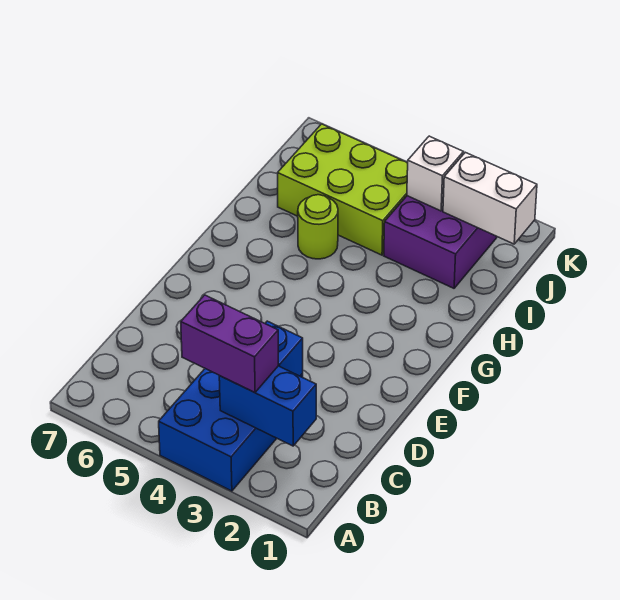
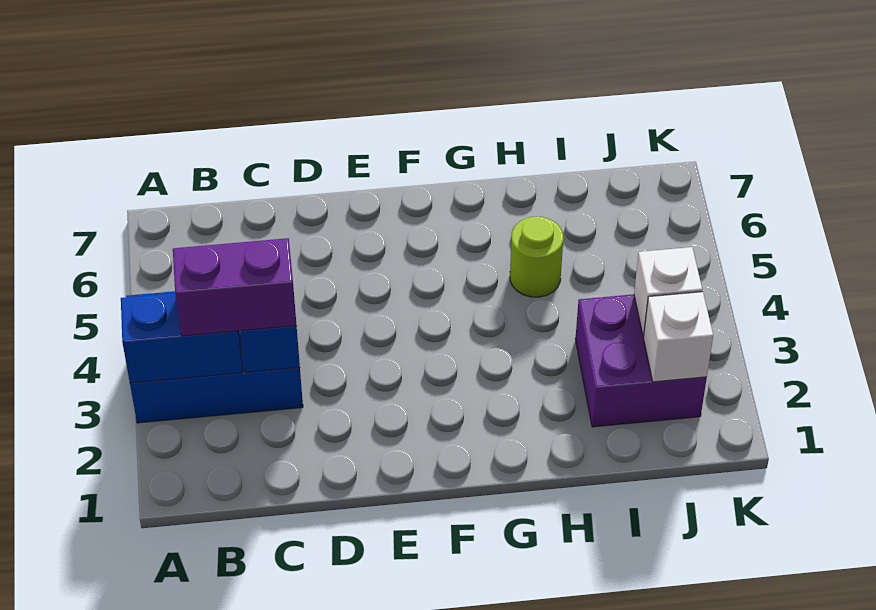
blue 1x2 brick [219,366,316,446] -> blue 1x2 brick turned to [121,293,242,383]
purple 1x2 brick [181,295,278,393] -> purple 1x2 brick turned to [173,238,297,336]
lime 2x3 brick [278,124,408,255] -> none
white 1x2 brick [443,152,537,244] -> white 1x1 brick [643,292,713,382]

